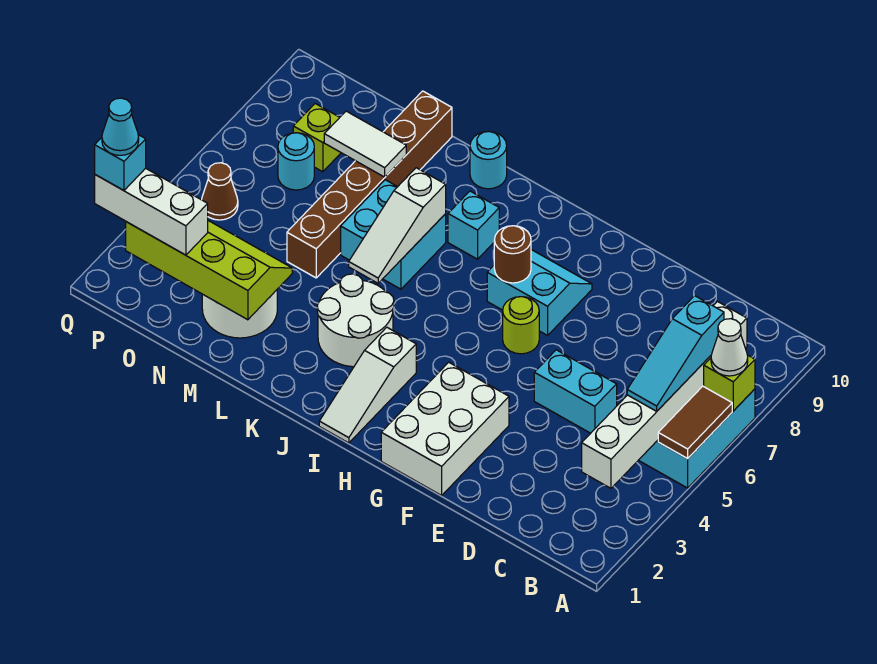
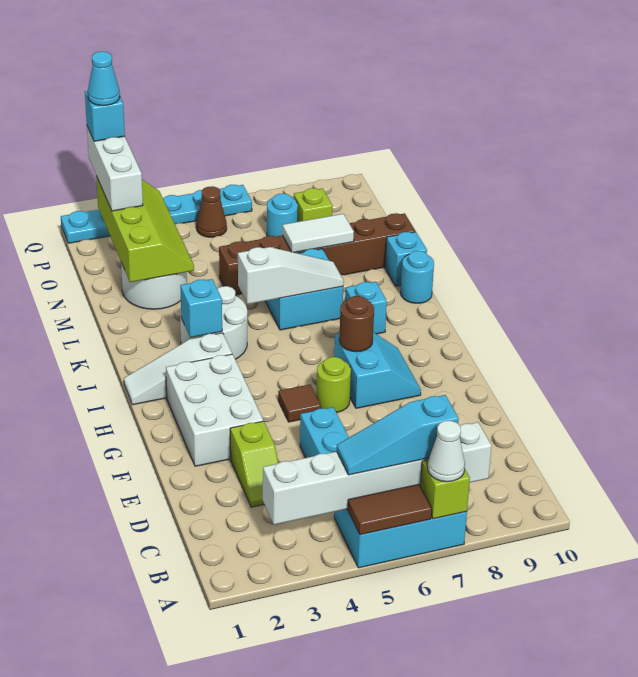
none -> lime 1x2 slope [230,421,278,507]
white 2x3 brick [381,362,509,495] -> white 2x3 brick turned to [166,354,263,466]
none -> brown 1x1 tile [278,384,321,422]
none -> cyan 1x1 brick [180,279,222,338]
white 1x3 slope [349,168,446,283] -> white 1x3 slope turned to [238,247,344,304]
none -> cyan 1x1 brick [385,232,427,286]
white 1x2 tile [324,111,406,177] -> white 1x2 tile turned to [282,214,354,253]
none -> cyan 1x6 plate [61,185,252,243]

